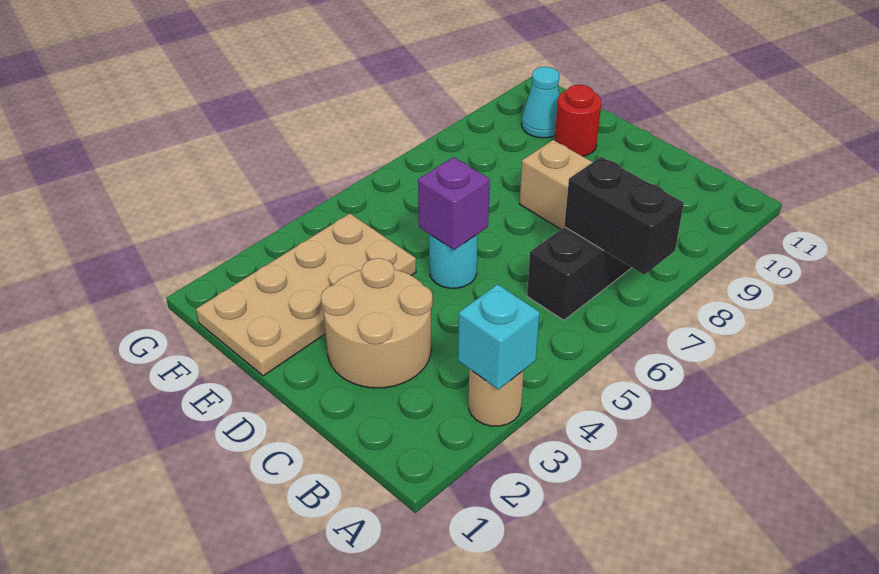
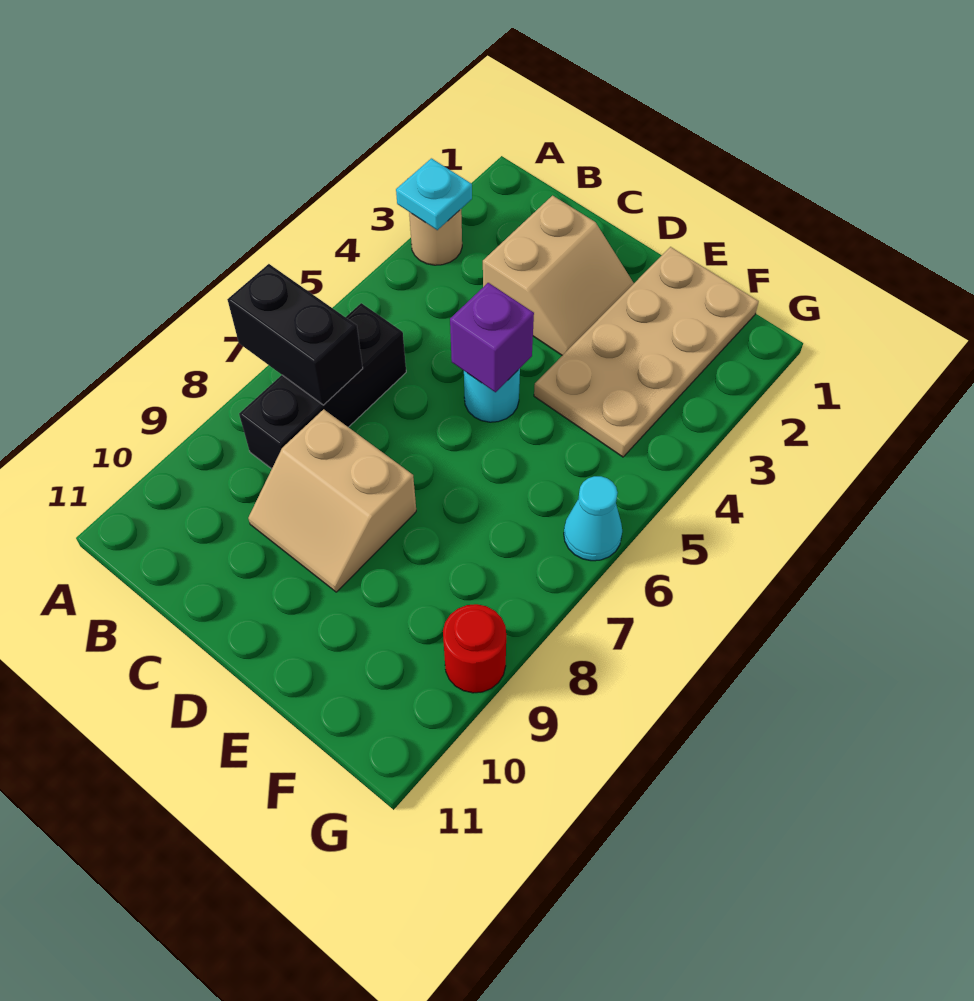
cyan 1x1 brick [458,284,540,390] -> cyan 1x1 plate [396,158,472,230]
tan 2x2 round brick [321,258,433,388] -> tan 2x2 slope [483,196,634,355]
red 1x1 round brick [555,85,601,156] -> red 1x1 round brick moved to [443,604,506,693]
cyan 1x1 cone [522,67,559,138] -> cyan 1x1 cone moved to [564,476,622,561]

